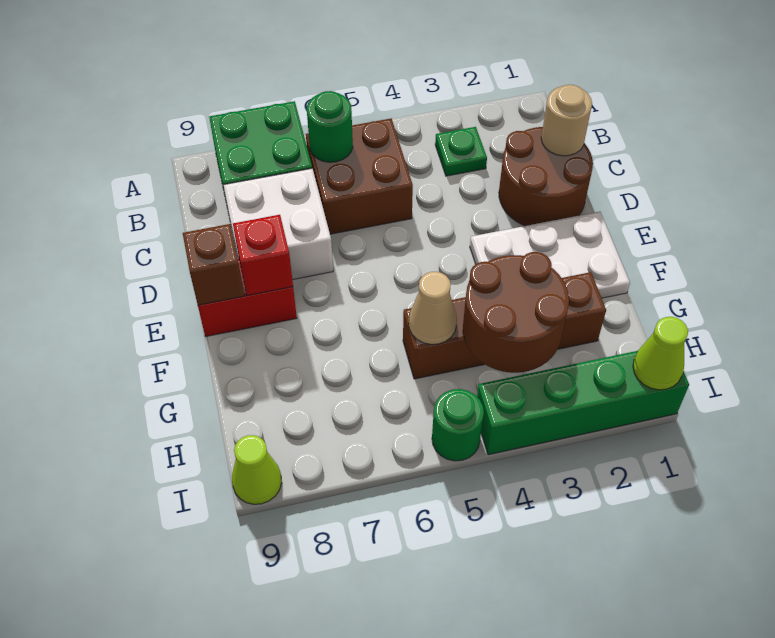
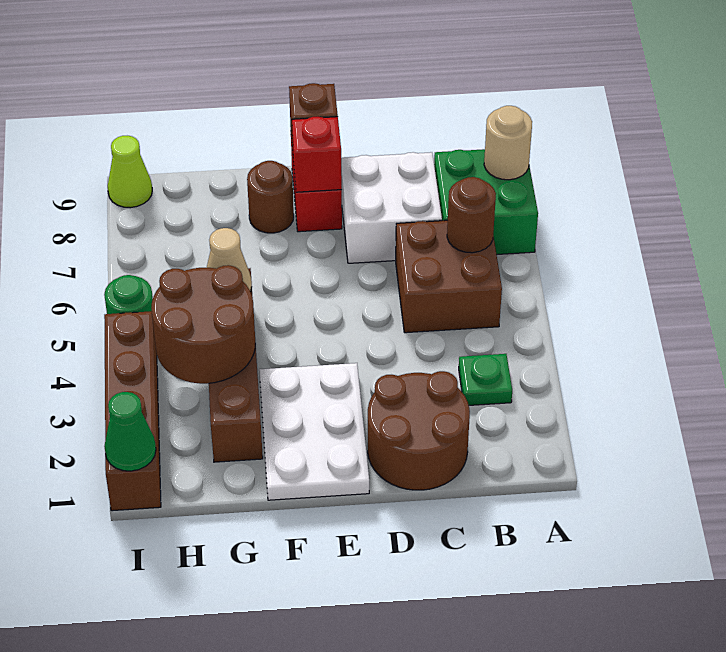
green 1x1 round brick [307,91,353,162] -> brown 1x1 round brick [447,177,496,253]
tan 1x1 round brick [541,85,592,156] -> tan 1x1 round brick moved to [484,106,532,180]
none -> brown 1x1 round brick [247,161,294,233]
green 1x4 brick [477,351,689,455] -> brown 1x4 brick [104,311,161,511]
lime 1x1 cone [633,317,688,390] -> green 1x1 cone [104,392,156,471]

